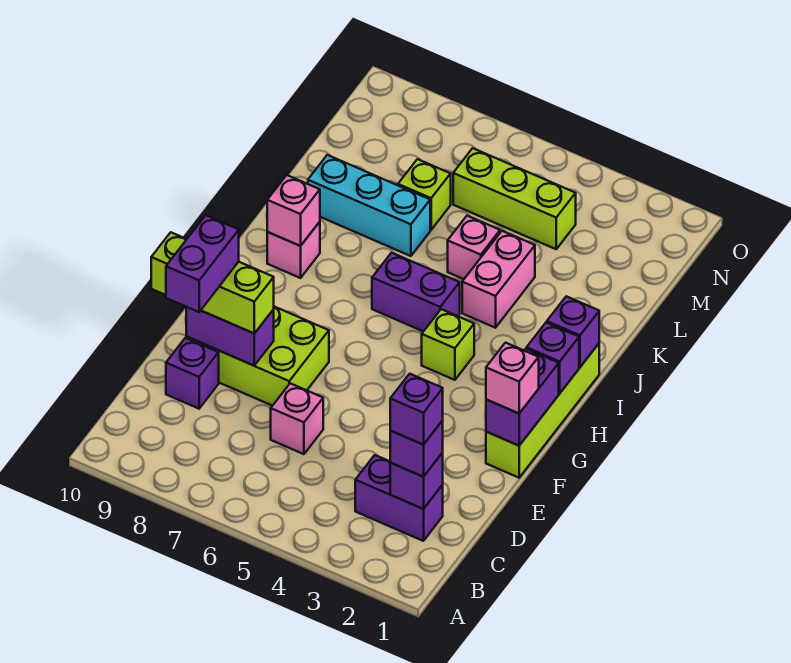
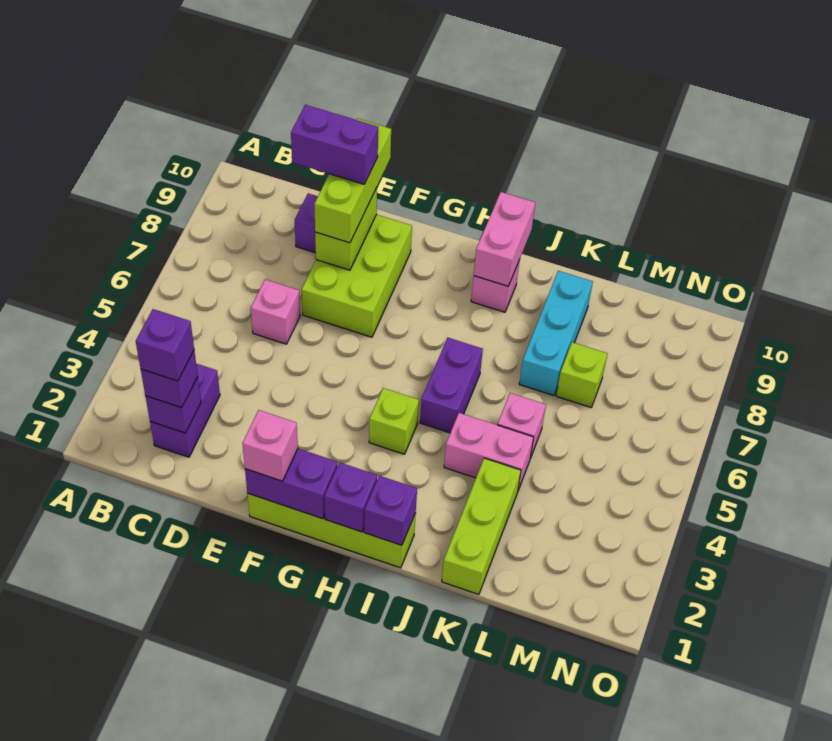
purple 1x2 brick [186,307,274,365] -> lime 1x2 brick [315,187,377,270]
pink 1x1 brick [267,175,320,246] -> pink 1x2 brick [474,192,535,286]
lime 1x3 brick [453,148,576,249] -> lime 1x3 brick moved to [442,458,521,594]

